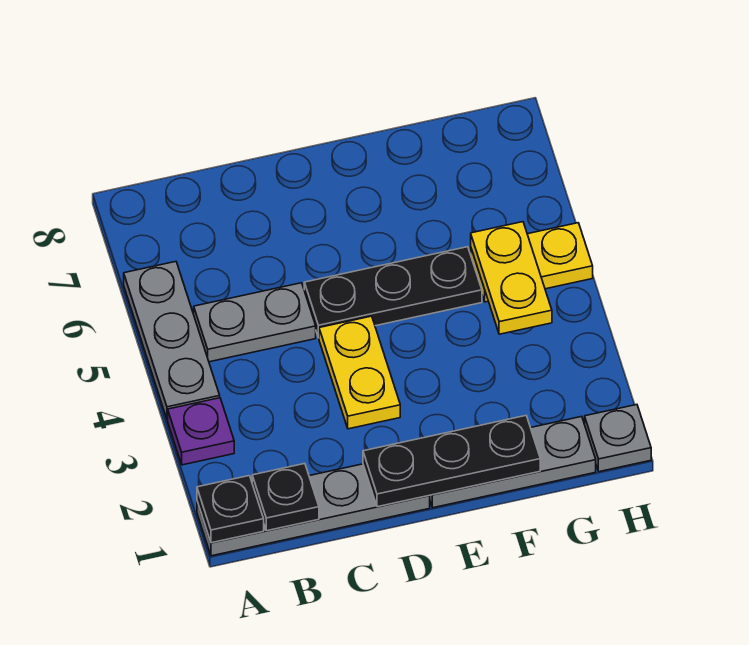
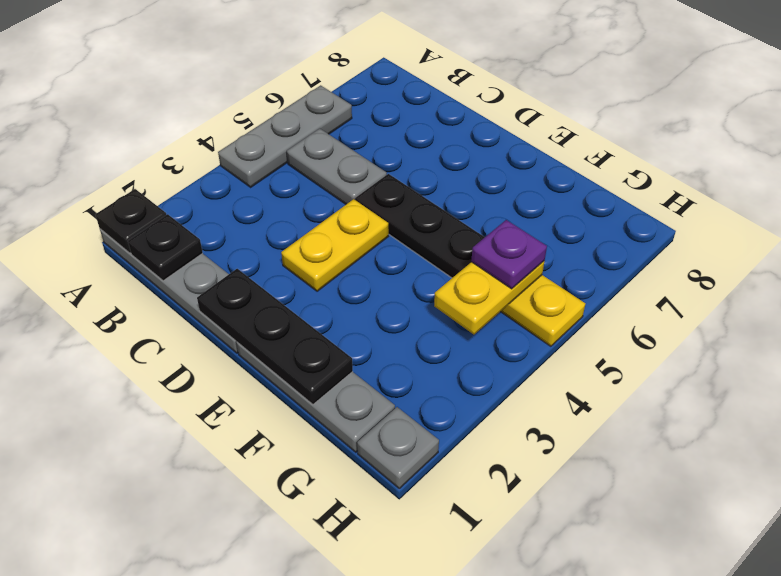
purple 1x1 plate [168,398,234,465] -> purple 1x1 plate moved to [471,220,547,289]

